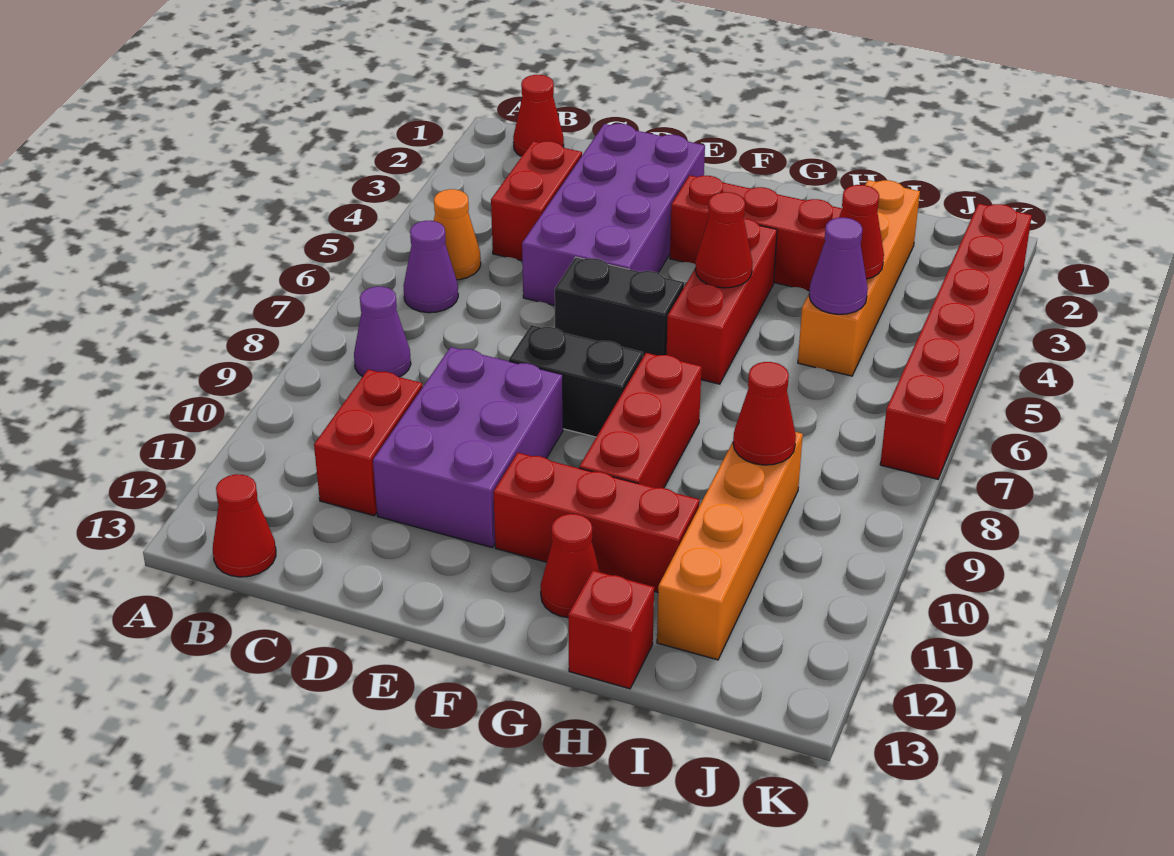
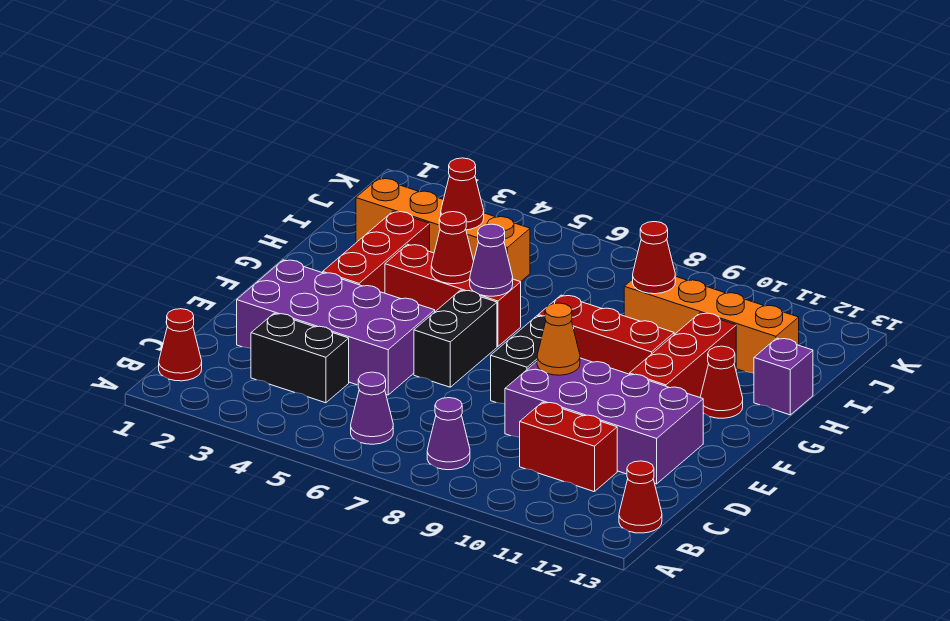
orange 1x1 cone [434,189,481,280] -> orange 1x1 cone moved to [537,303,580,375]
red 1x2 brick [491,141,582,261] -> black 1x2 brick [251,313,349,403]
purple 2x3 brick [373,347,563,548] -> purple 2x4 brick [505,358,703,484]
red 1x1 brick [568,570,654,689] -> purple 1x1 brick [754,338,813,415]
purple 1x1 cone [809,218,868,314] -> purple 1x1 cone moved to [470,224,513,296]
red 1x6 brick [880,204,1032,479] -> none

